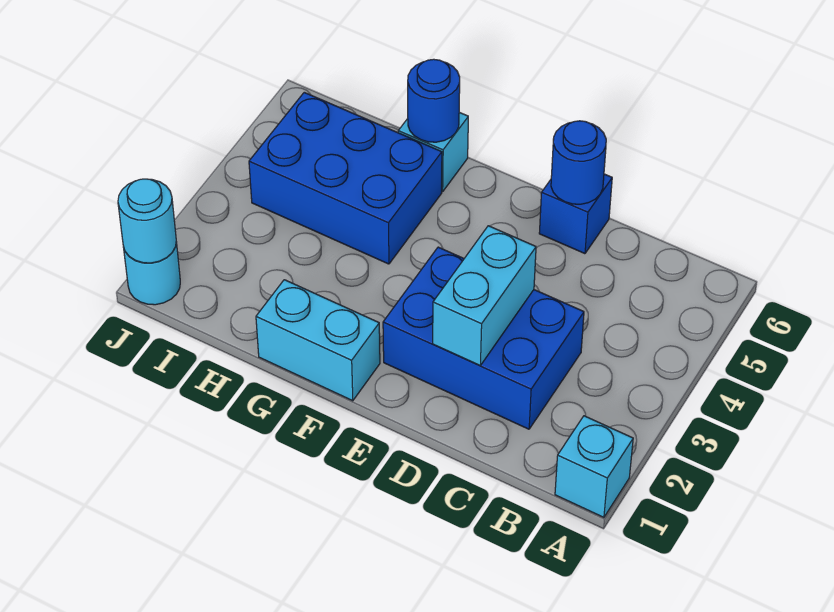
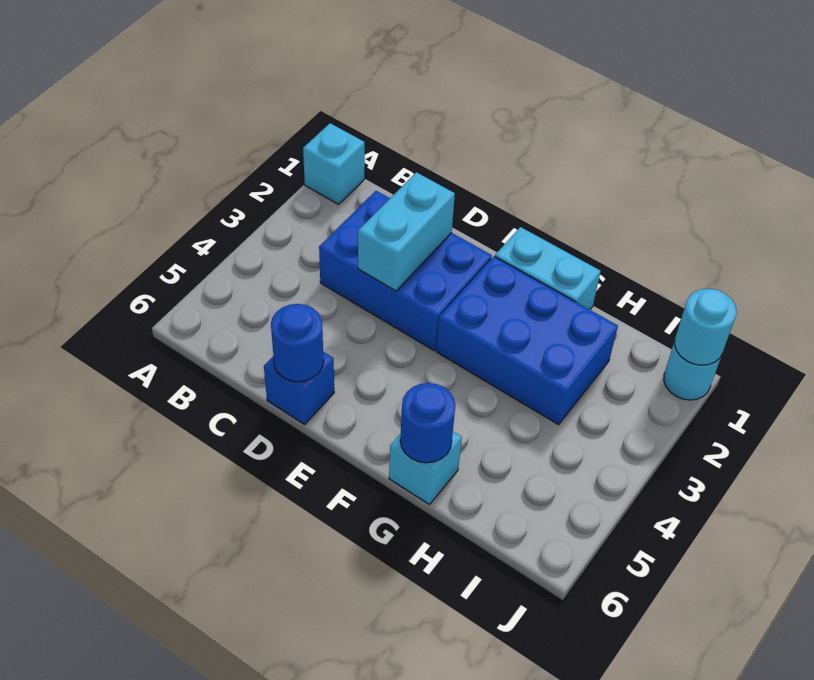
blue 2x3 brick [249,92,442,264] -> blue 2x3 brick moved to [436,257,618,425]

